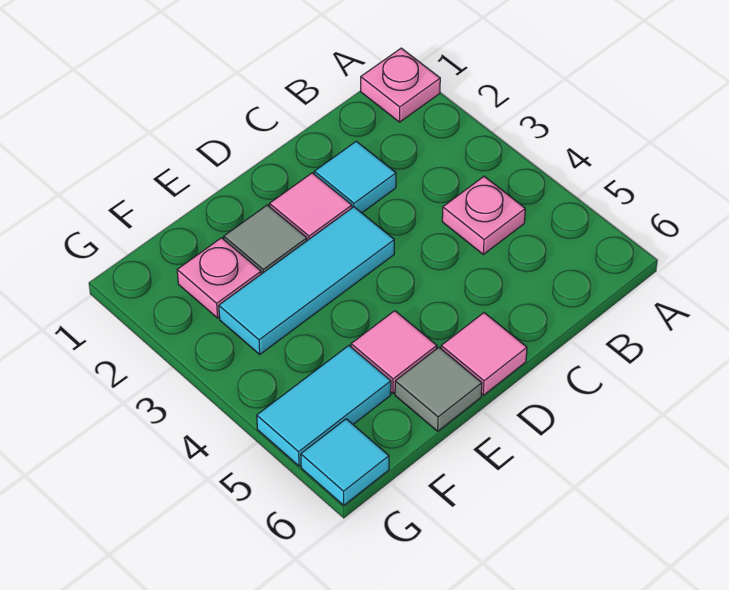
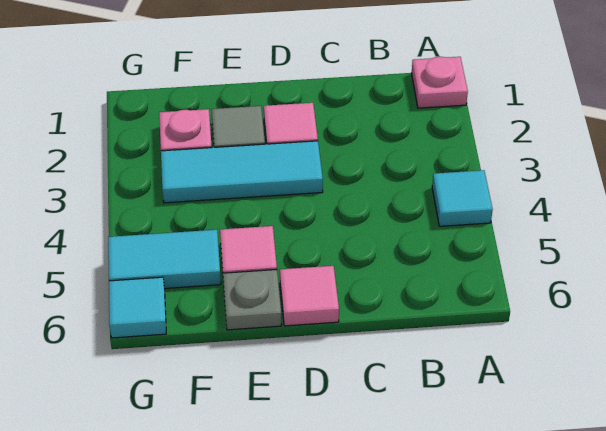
pink 1x1 plate [442,176,525,254] -> none
cyan 1x1 tile [314,141,396,213] -> cyan 1x1 tile moved to [432,170,493,226]
grey 1x1 tile [395,348,482,431] -> grey 1x1 plate [223,270,281,330]

